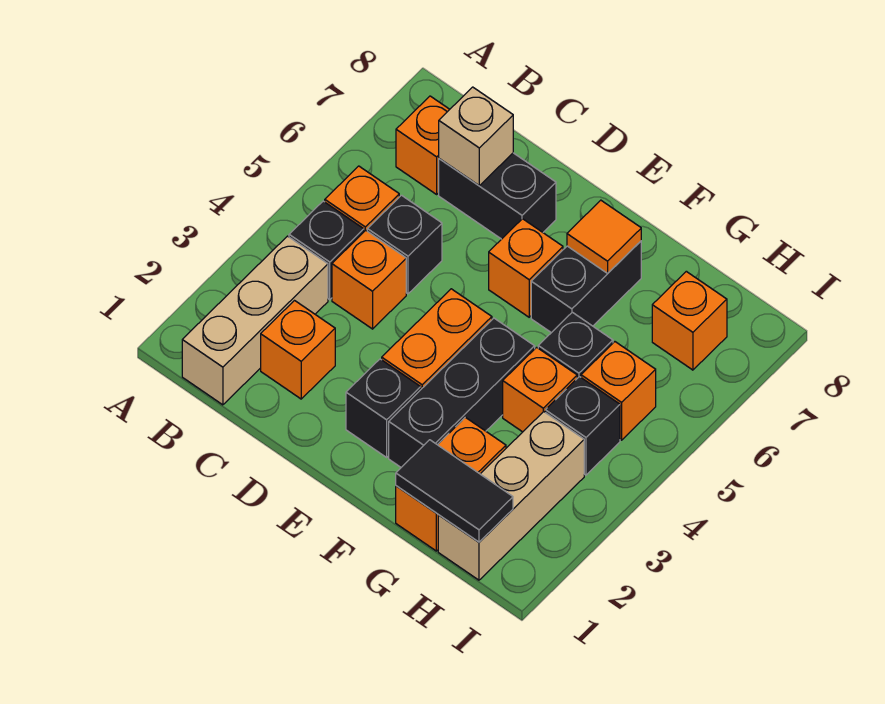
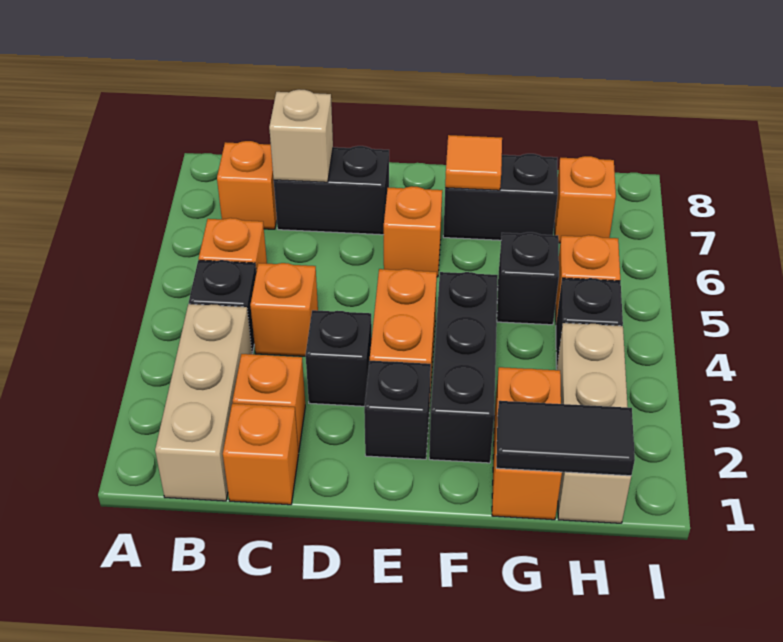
black 1x1 brick [367,195,442,294] -> black 1x1 brick moved to [306,310,372,406]
black 1x2 brick [531,241,641,333] -> black 1x2 brick turned to [443,154,558,240]
orange 1x1 brick [503,347,577,432] -> orange 1x1 brick moved to [223,404,298,505]

